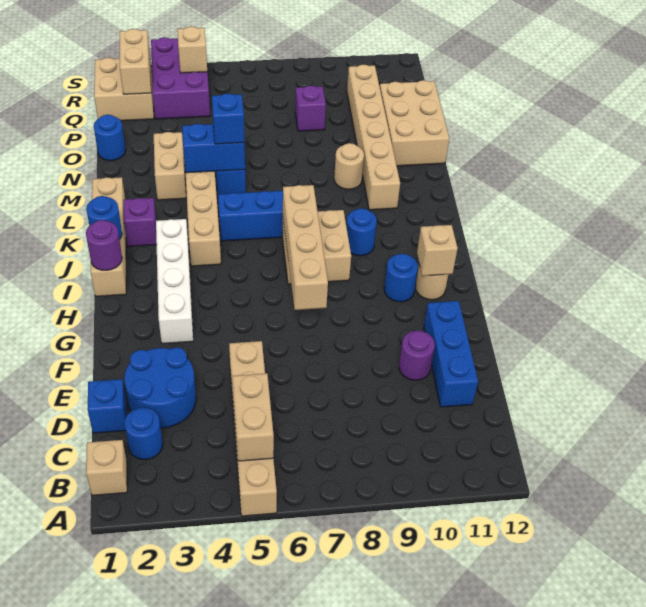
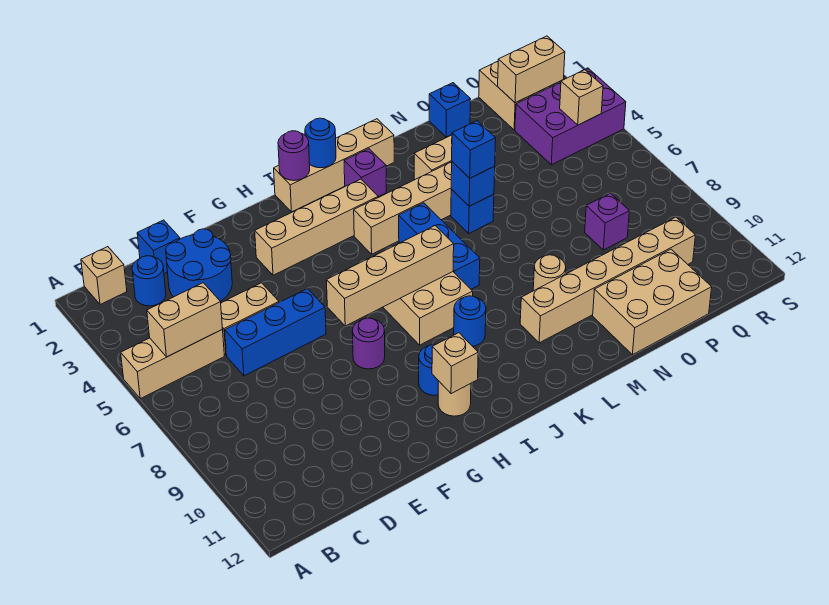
blue 1x3 brick [424,301,478,407] -> blue 1x3 brick moved to [225,289,326,376]
purple 1x1 round brick [399,331,435,380] -> purple 1x1 round brick moved to [352,318,385,369]
white 1x4 brick [156,219,193,344] -> tan 1x4 brick [255,179,378,275]
blue 1x2 brick [182,124,245,173] -> blue 1x1 brick [451,162,495,206]
blue 1x1 round brick [94,115,126,161] -> blue 1x1 brick [429,83,470,137]

